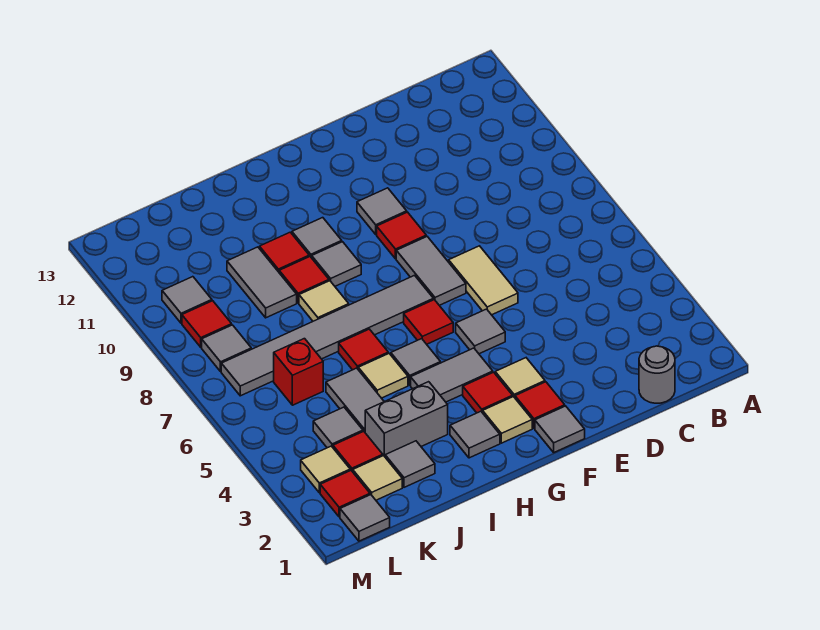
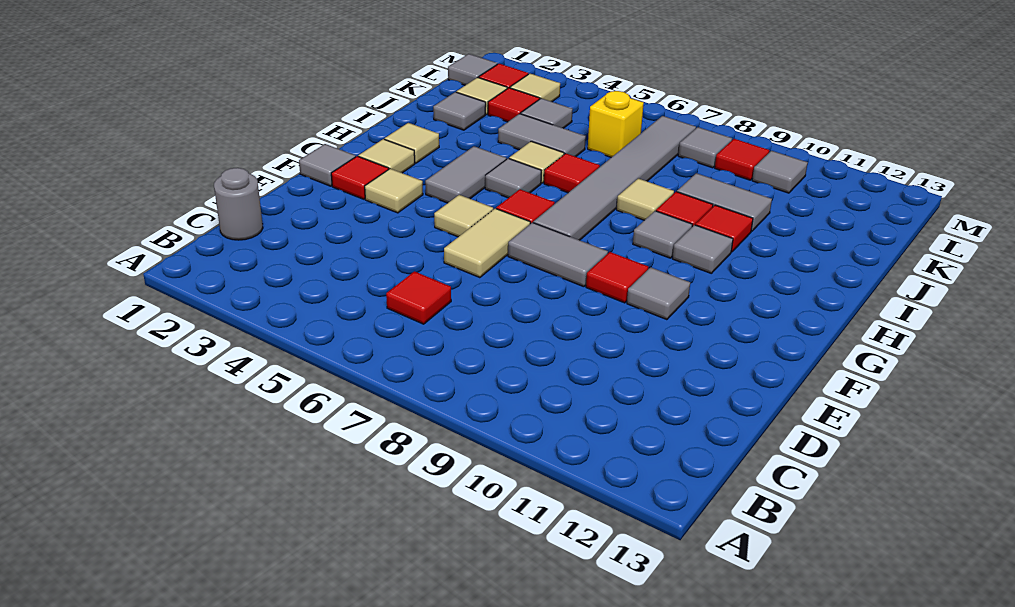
tan 1x2 tile [449,246,518,315] -> tan 1x2 tile turned to [444,208,530,278]
grey 1x1 tile [456,309,505,354] -> tan 1x1 tile [434,195,493,237]
red 1x1 tile [463,372,513,413] -> red 1x1 tile moved to [386,271,451,324]
grey 1x1 tile [450,411,500,458] -> tan 1x1 tile [384,123,439,163]
grey 1x2 brick [365,382,448,457] -> none
red 1x1 brick [274,339,323,405] -> yellow 1x1 brick [588,91,644,157]

